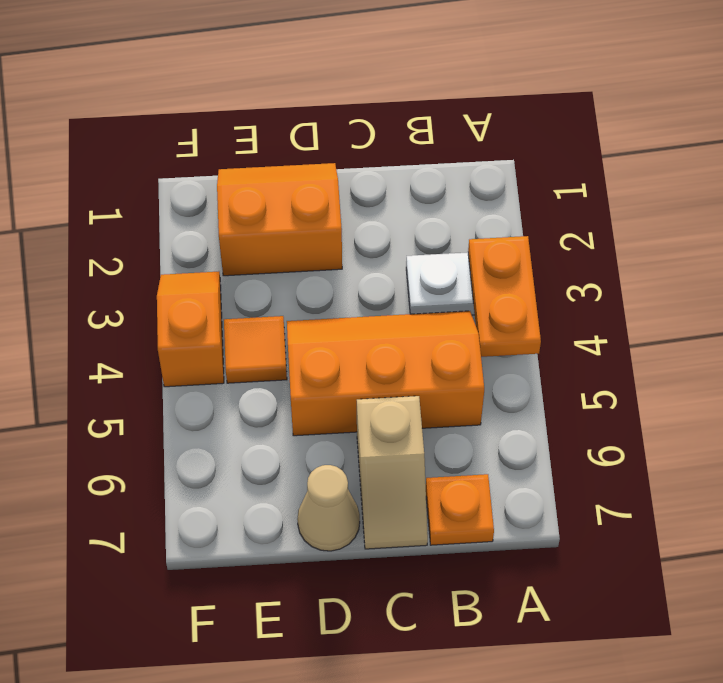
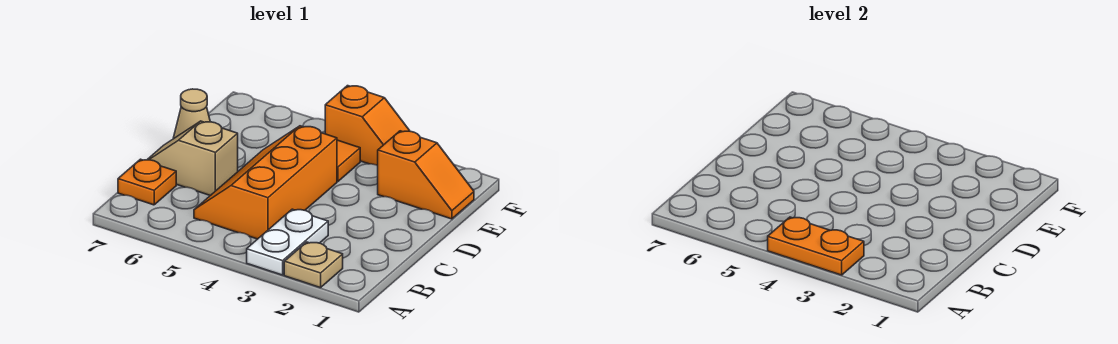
none -> tan 1x1 plate [284,242,343,288]
orange 2x3 slope [287,311,484,436] -> orange 2x3 slope turned to [194,126,337,239]
orange 2x2 slope [217,163,342,276] -> orange 1x2 slope [378,131,474,219]

